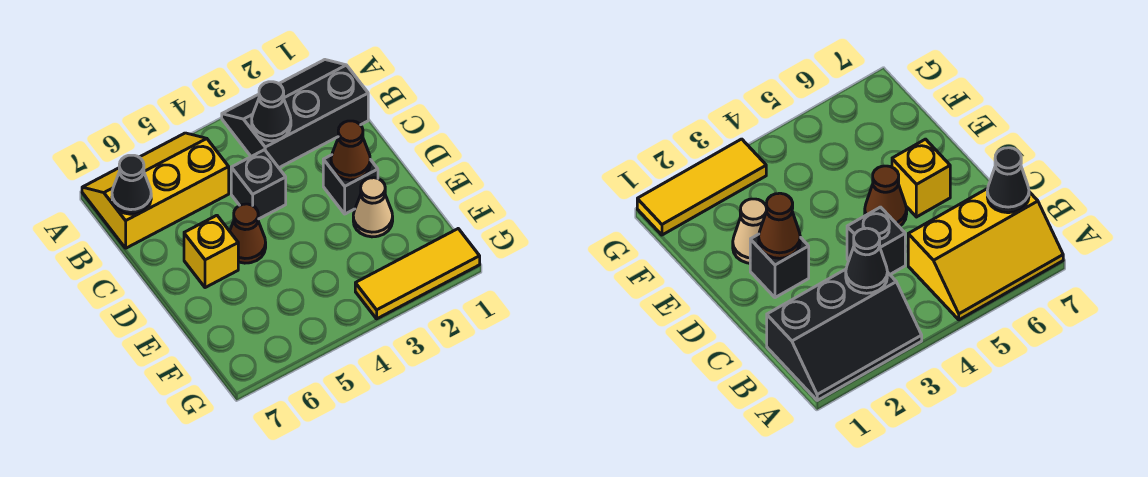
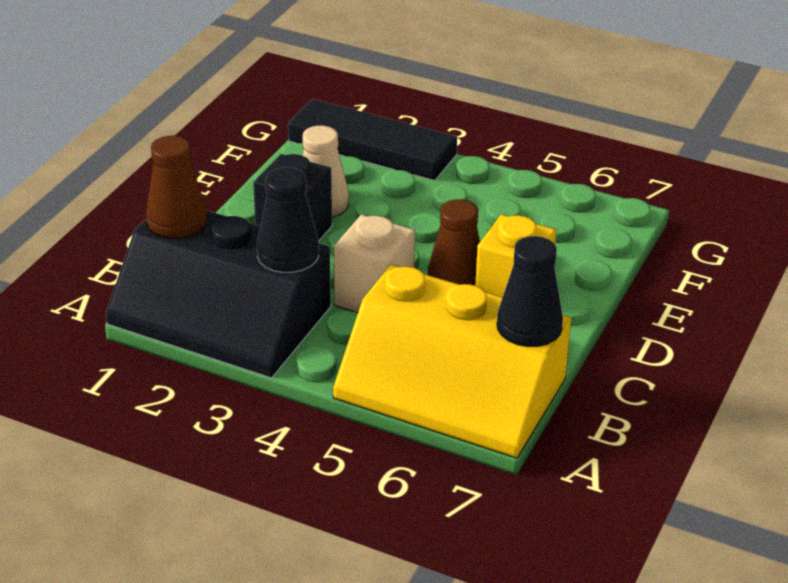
black 1x1 brick [231,150,286,219] -> tan 1x1 brick [334,214,415,313]
brown 1x1 cone [331,121,370,180] -> brown 1x1 cone moved to [146,136,207,238]
yellow 1x3 tile [355,229,480,319] -> black 1x3 tile [288,99,457,181]

